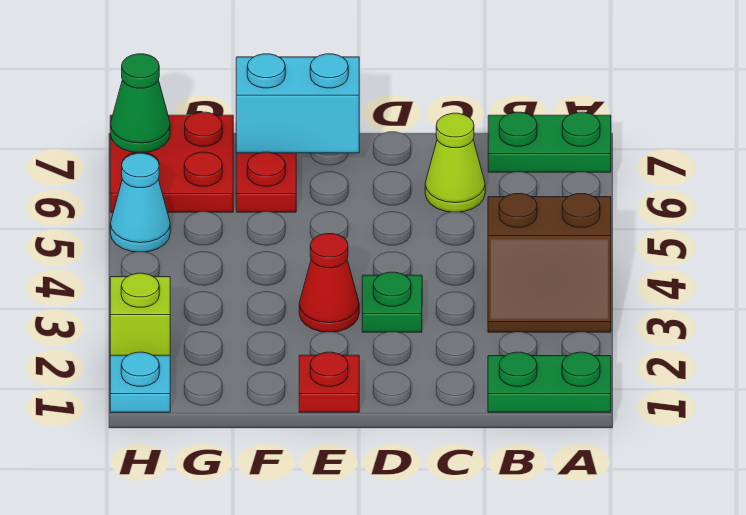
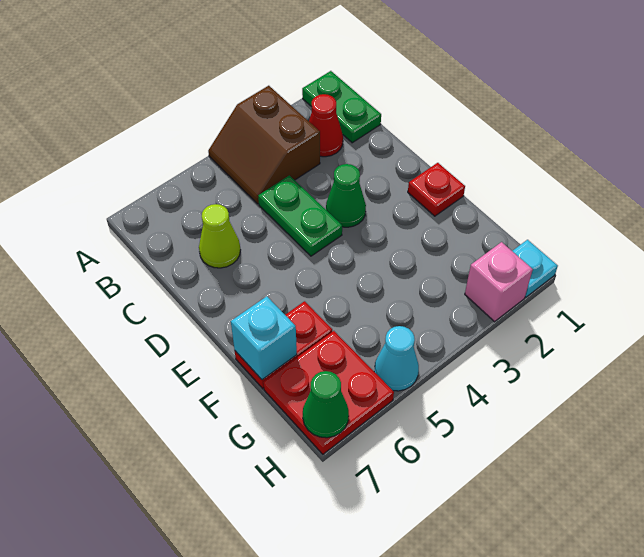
brown 2x2 slope [488,194,611,332] -> brown 2x2 slope turned to [208,86,320,204]
green 1x2 plate [488,112,611,172] -> green 1x2 plate moved to [258,175,342,256]
green 1x1 plate [362,272,422,332] -> green 1x1 cone [326,164,366,227]
red 1x1 cone [299,234,359,332] -> red 1x1 cone moved to [309,94,343,157]
cyan 1x2 brick [236,54,359,153] -> cyan 1x1 brick [231,296,297,380]
lime 1x1 brick [110,273,170,355] -> pink 1x1 brick [465,242,533,322]

